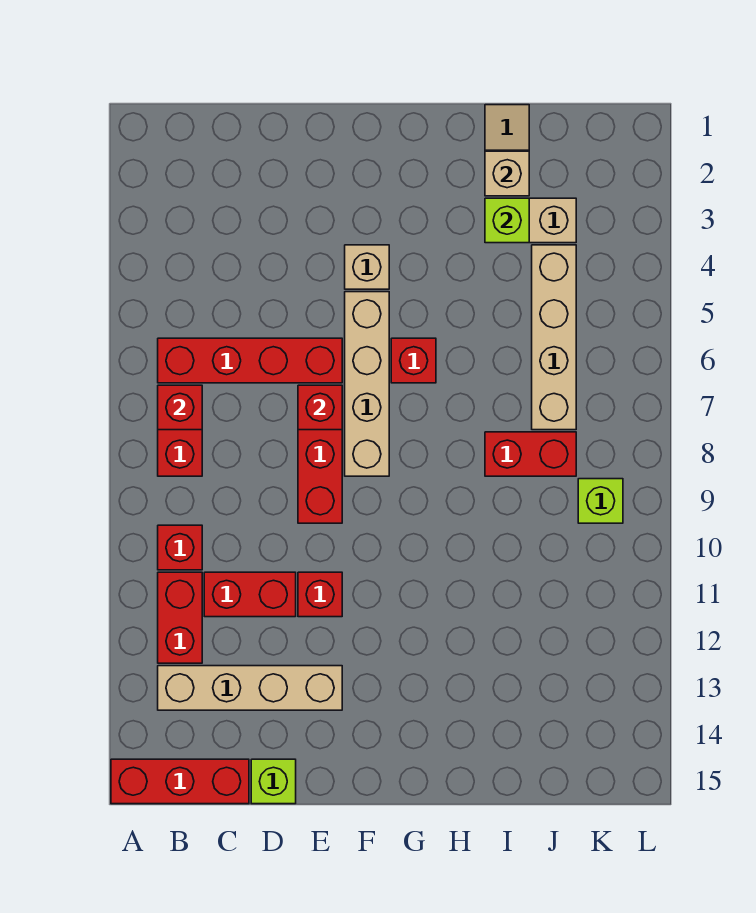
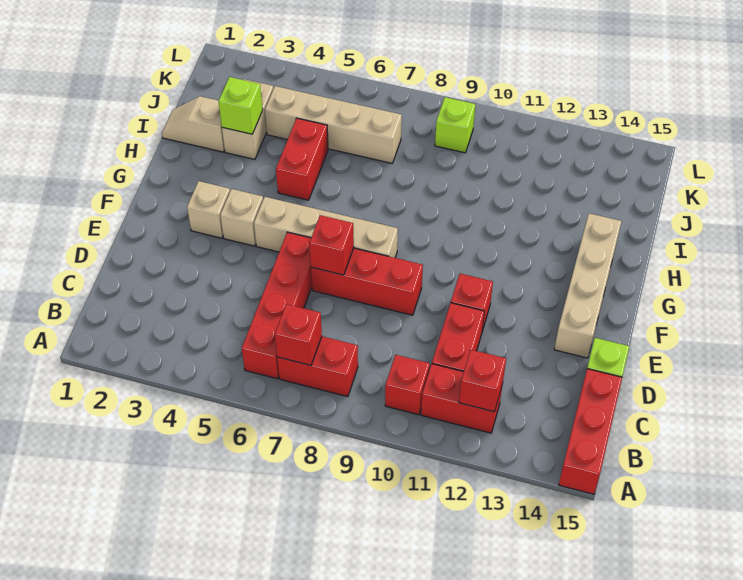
tan 1x4 brick [158,666,342,710] -> tan 1x4 brick moved to [554,213,621,358]
red 1x1 brick [391,338,436,383] -> red 1x1 brick moved to [459,350,506,412]
tan 1x1 brick [485,151,529,196] -> tan 1x1 brick moved to [187,181,230,238]
red 1x2 brick [485,432,576,476] -> red 1x2 brick moved to [276,118,328,200]

